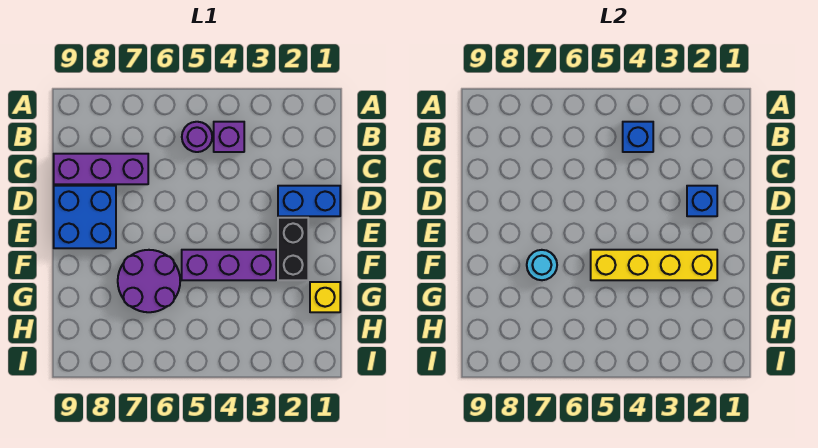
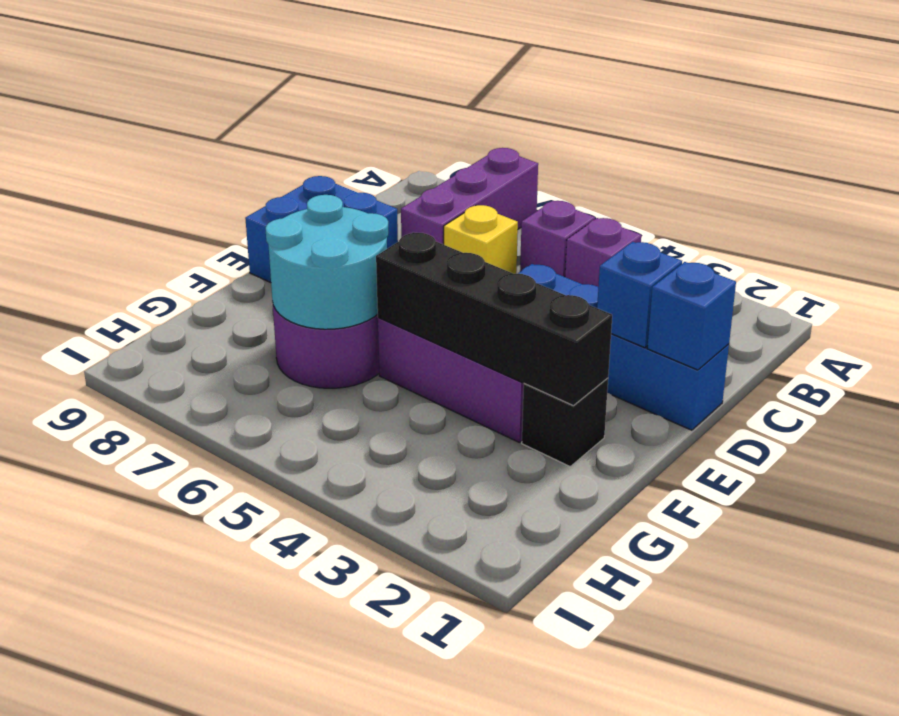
blue 1x1 brick [623,122,653,152] -> blue 1x1 brick moved to [647,262,736,370]
purple 1x1 round brick [182,122,212,152] -> purple 1x1 brick [520,201,595,277]
purple 1x3 brick [54,154,148,184] -> purple 1x3 brick turned to [401,148,538,245]
blue 1x2 brick [278,186,340,216] -> blue 1x4 brick [518,264,729,430]
black 1x2 brick [278,218,308,280] -> black 1x1 brick [522,378,608,466]
yellow 1x4 brick [591,250,717,280] -> black 1x4 brick [376,232,612,406]
cyan 1x1 round brick [527,250,557,280] -> cyan 2x2 round brick [266,195,388,329]
yellow 1x1 brick [310,282,340,312] -> yellow 1x1 brick moved to [444,205,518,274]

